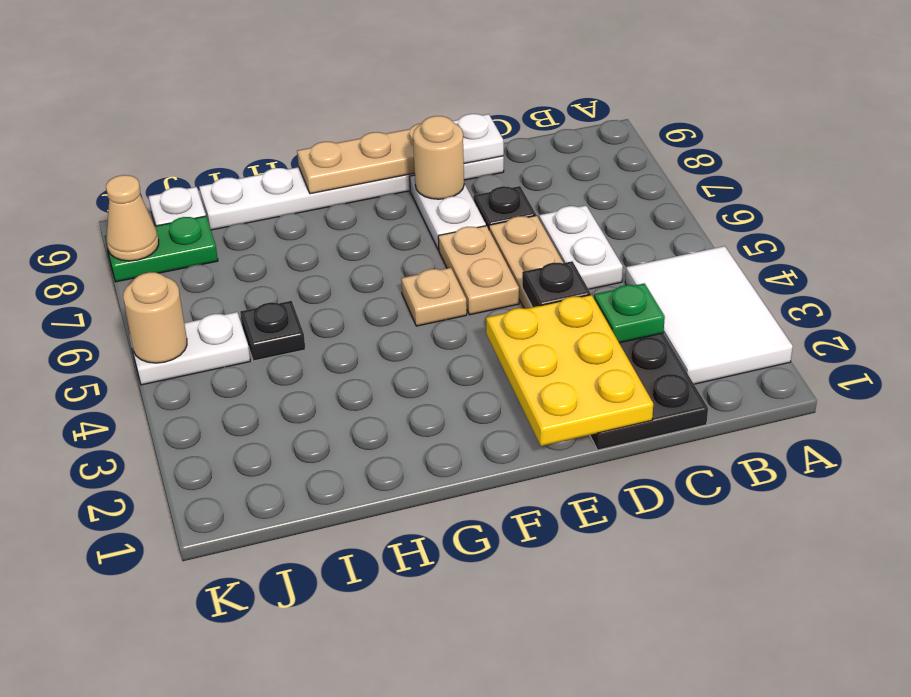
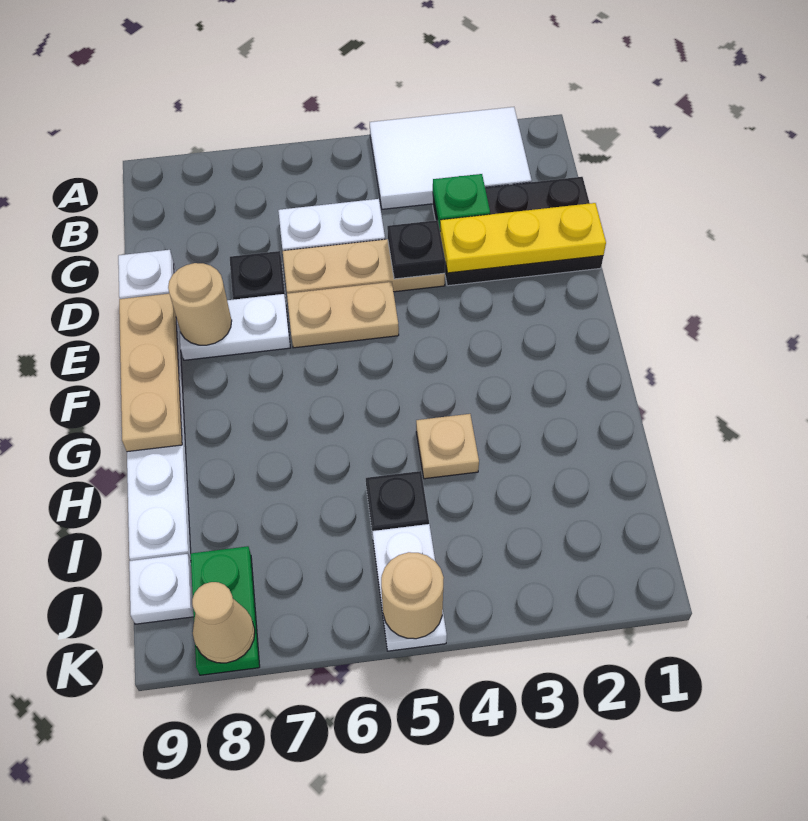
yellow 2x3 plate [486,295,653,446] -> yellow 1x3 plate [440,203,606,273]
tan 1x1 plate [401,268,467,326] -> tan 1x1 plate moved to [416,414,479,479]

